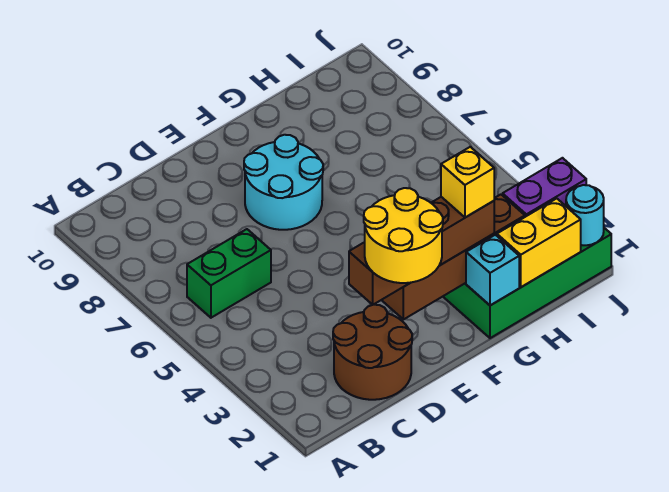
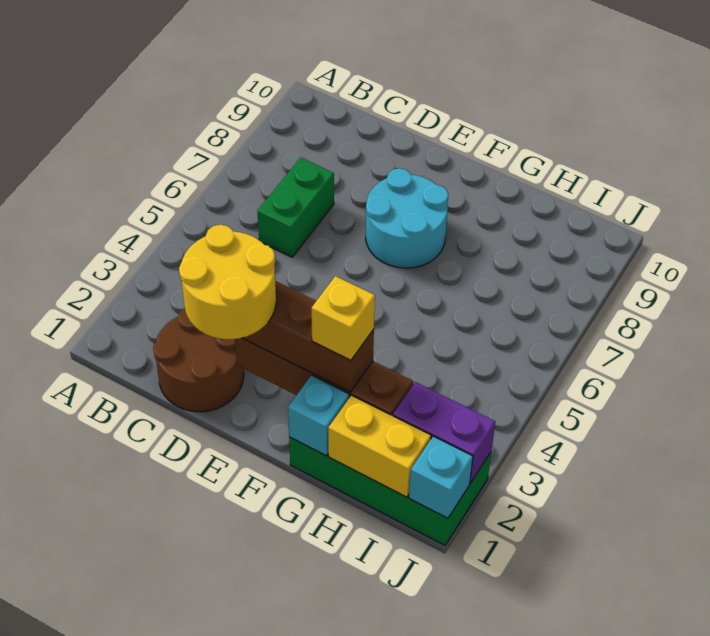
green 1x2 brick [187,229,271,318] -> green 1x2 brick turned to [258,158,334,257]
cyan 1x1 round brick [566,185,604,245] -> cyan 1x1 brick [409,436,473,518]

